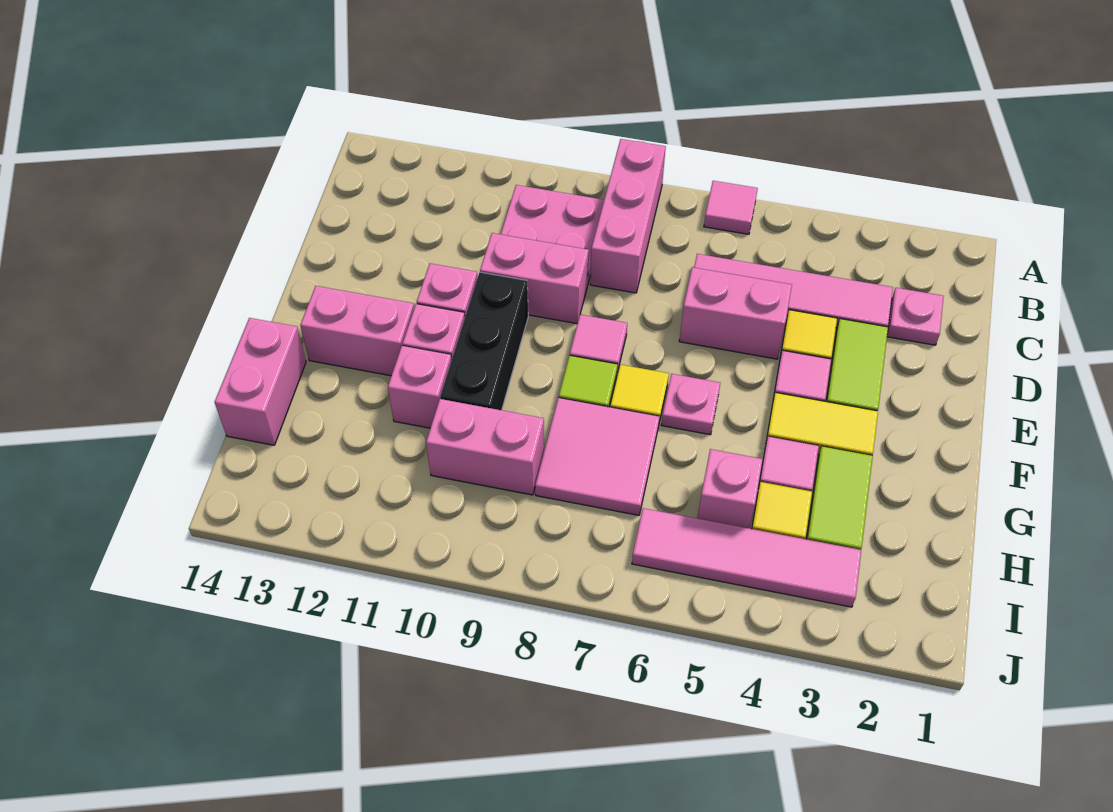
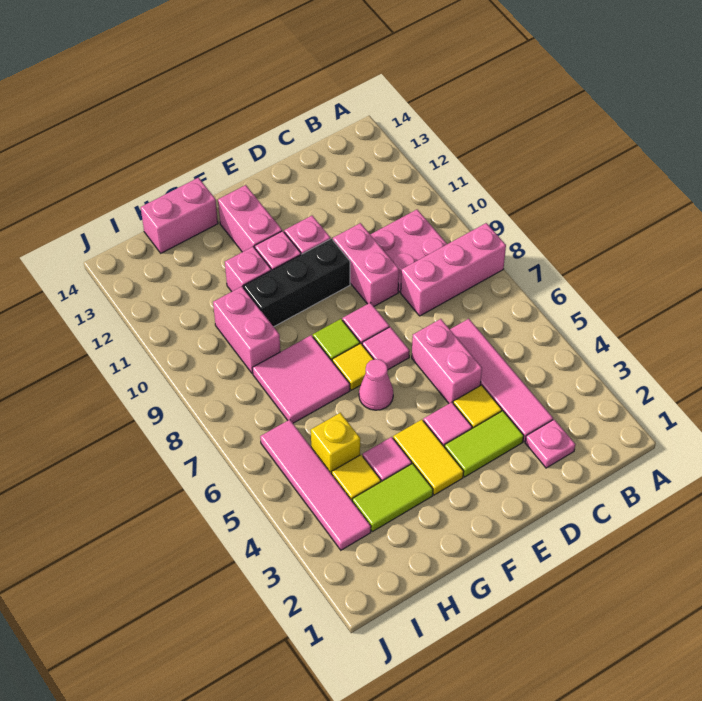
pink 1x1 tile [704,181,758,234] -> pink 1x1 tile moved to [362,327,410,370]
pink 1x1 plate [661,374,720,435] -> pink 1x1 cone [359,359,393,410]
pink 1x1 brick [697,449,763,529] -> yellow 1x1 brick [311,413,360,474]

